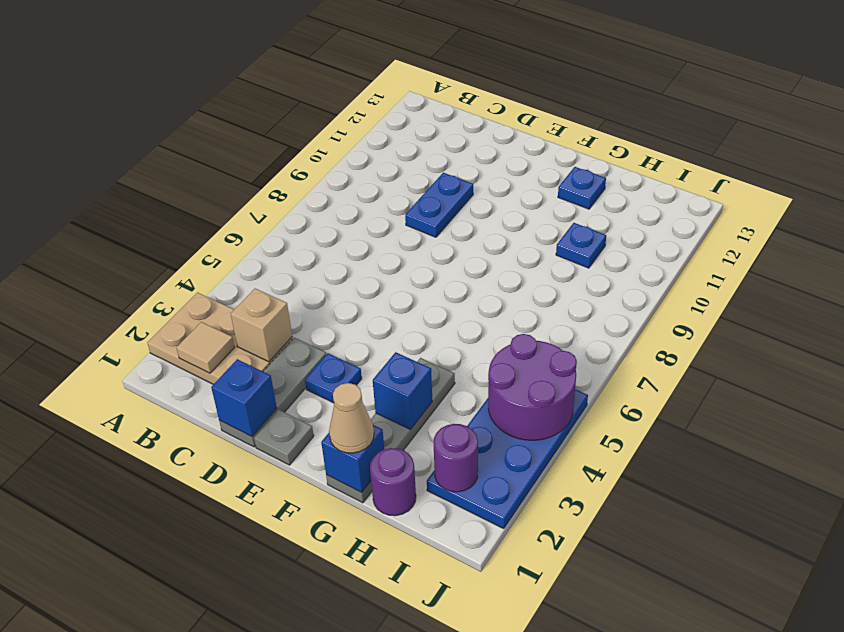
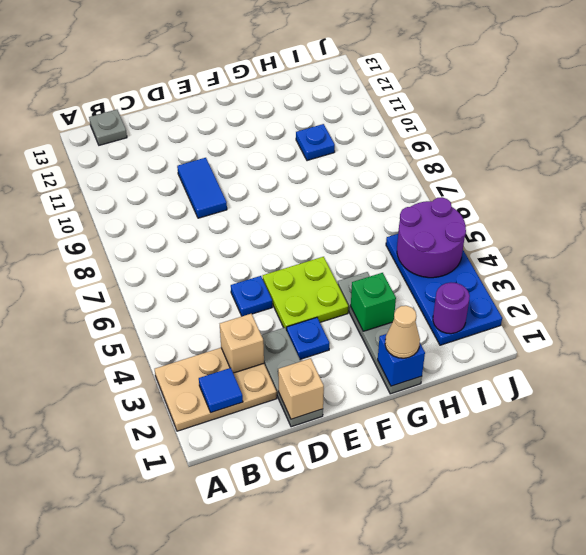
tan 1x1 tile [177,322,235,373] -> blue 1x1 tile [199,368,243,413]
blue 1x1 brick [211,359,277,437] -> tan 1x1 brick [278,358,324,419]
blue 1x2 plate [405,173,473,237] -> blue 1x2 tile [177,158,227,218]
grey 1x1 plate [254,410,314,465] -> grey 1x1 plate moved to [89,110,127,145]
none -> lime 2x2 plate [263,257,348,330]
blue 1x1 brick [373,352,432,430] -> green 1x1 brick [351,273,396,331]
blue 1x1 plate [558,167,606,209] -> blue 1x1 plate moved to [231,276,272,316]
purple 1x1 round brick [370,448,416,516] -> none

